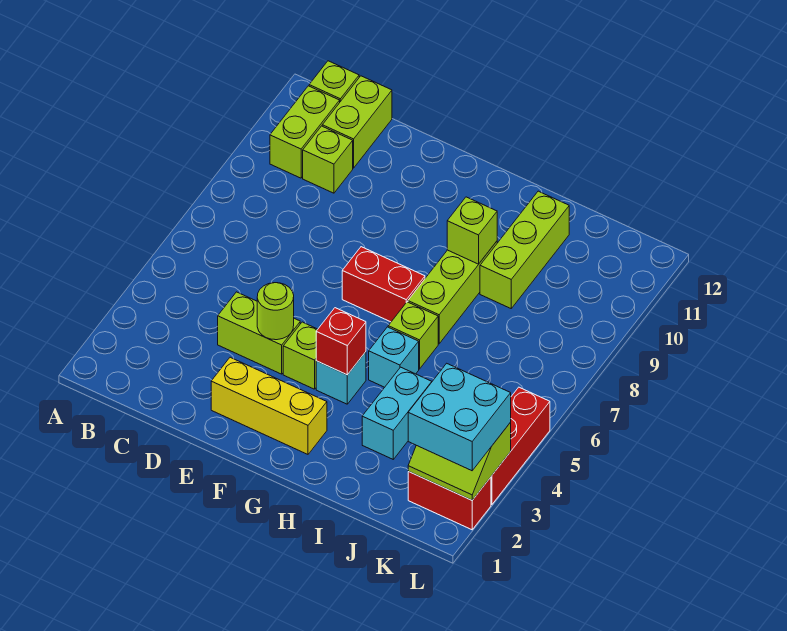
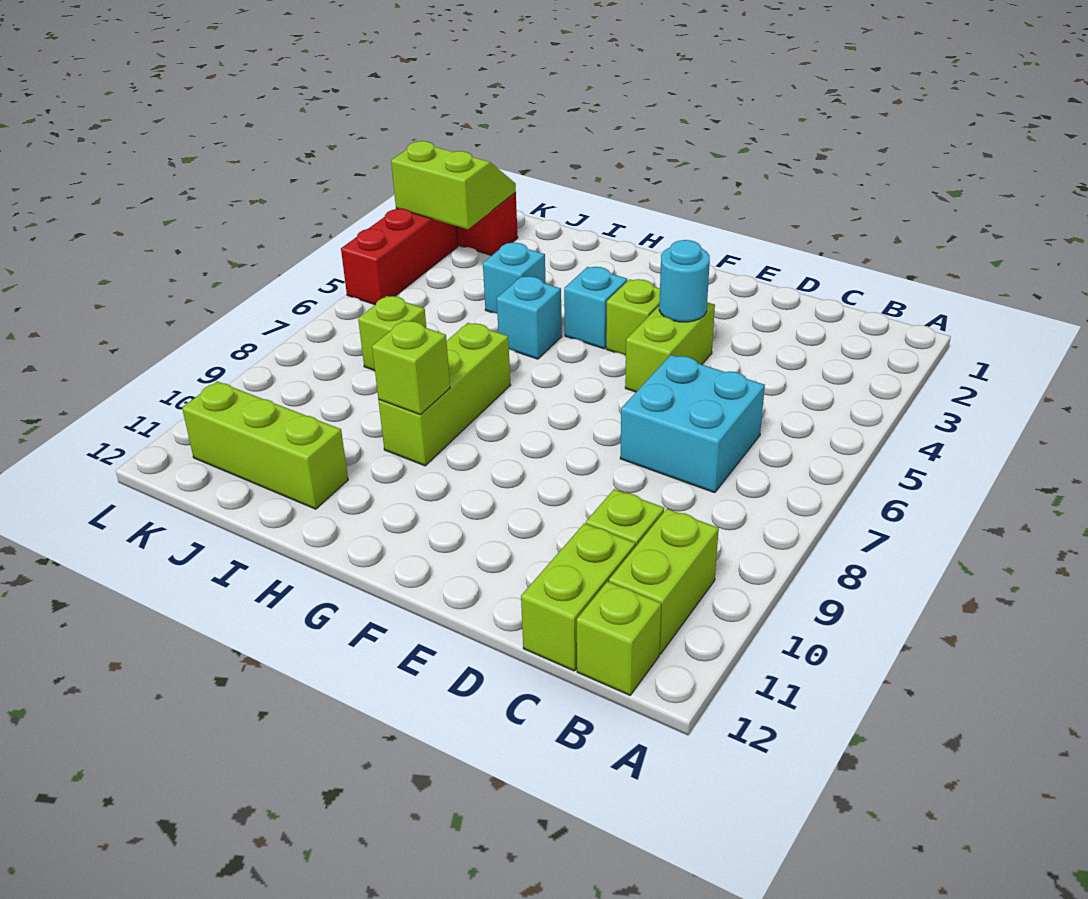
lime 1x2 brick [218,292,300,374] -> lime 1x2 brick turned to [625,302,715,392]
yellow 1x3 brick [211,357,327,454] -> none
lime 1x1 round brick [257,283,294,340] -> cyan 1x1 round brick [659,240,710,322]
red 1x2 brick [342,247,425,322] -> none
red 1x1 brick [316,308,366,375] -> none
lime 1x1 brick [388,302,438,369] -> lime 1x1 brick moved to [358,296,426,371]
cyan 1x2 brick [362,367,432,459] -> cyan 1x1 brick [483,243,546,313]
lime 1x3 brick [480,191,569,308] -> lime 1x3 brick turned to [182,381,348,509]
cyan 2x2 brick [408,363,511,471] -> cyan 2x2 brick moved to [620,355,765,493]

